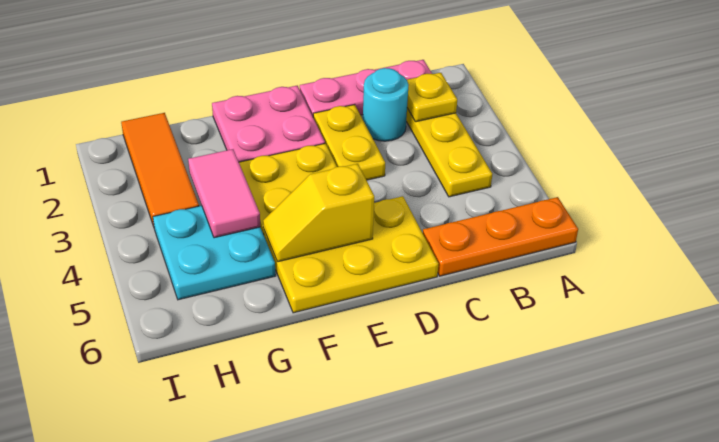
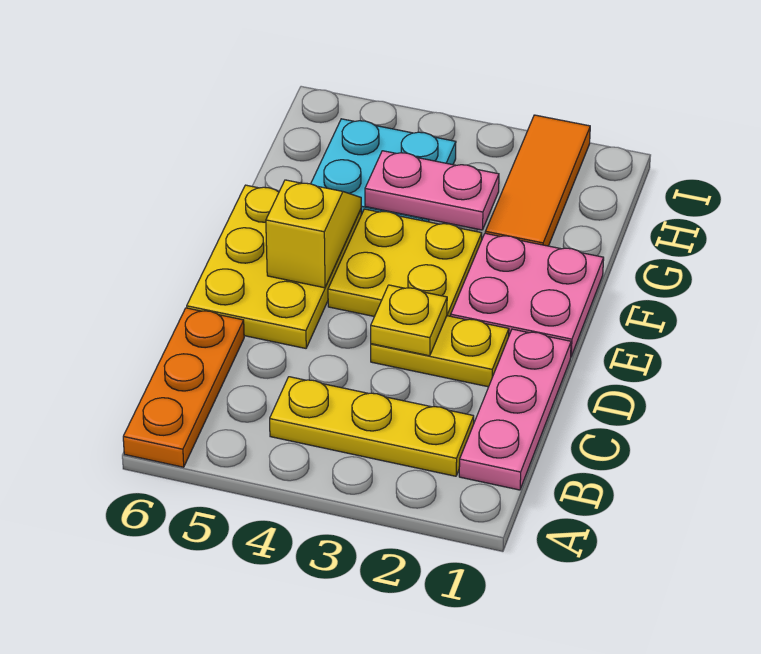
yellow 1x1 plate [407,73,457,122] -> yellow 1x1 plate moved to [371,285,447,356]
cyan 1x1 round brick [363,68,408,141] -> none
pink 1x2 tile [188,149,260,238] -> pink 1x2 plate [365,151,499,230]
orange 1x3 tile [121,113,199,226] -> orange 1x3 tile turned to [485,115,590,246]

